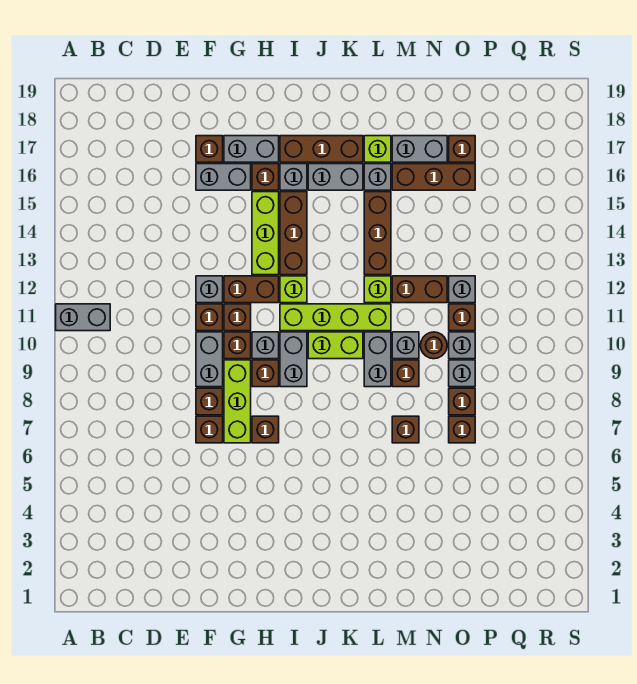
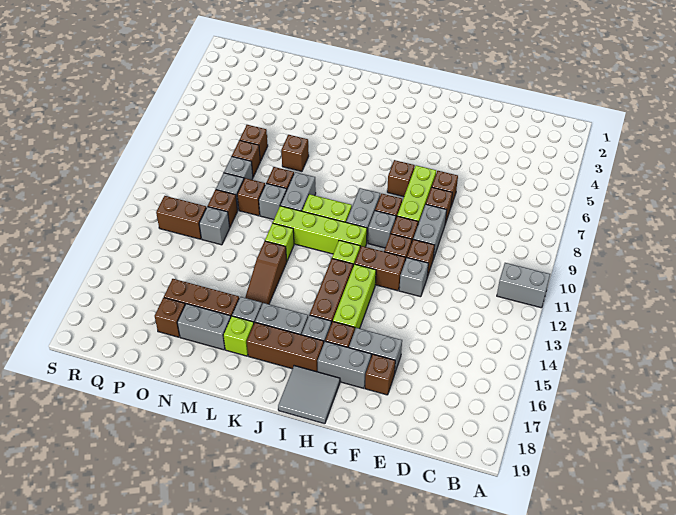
none -> grey 2x2 tile [278,366,340,424]
brown 1x3 brick [364,192,391,275] -> brown 1x3 slope [245,241,287,304]
brown 1x2 brick [392,276,447,303] -> brown 1x2 brick moved to [156,196,206,239]
brown 1x1 round brick [421,332,447,359] -> brown 1x1 brick [237,178,265,216]

